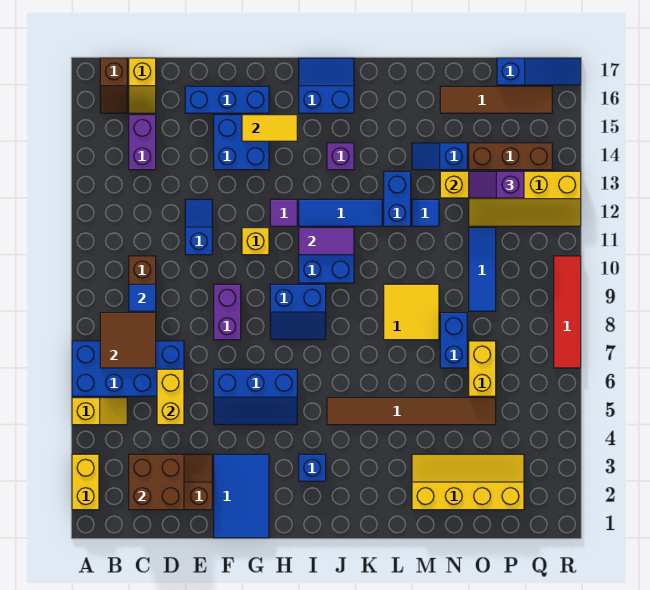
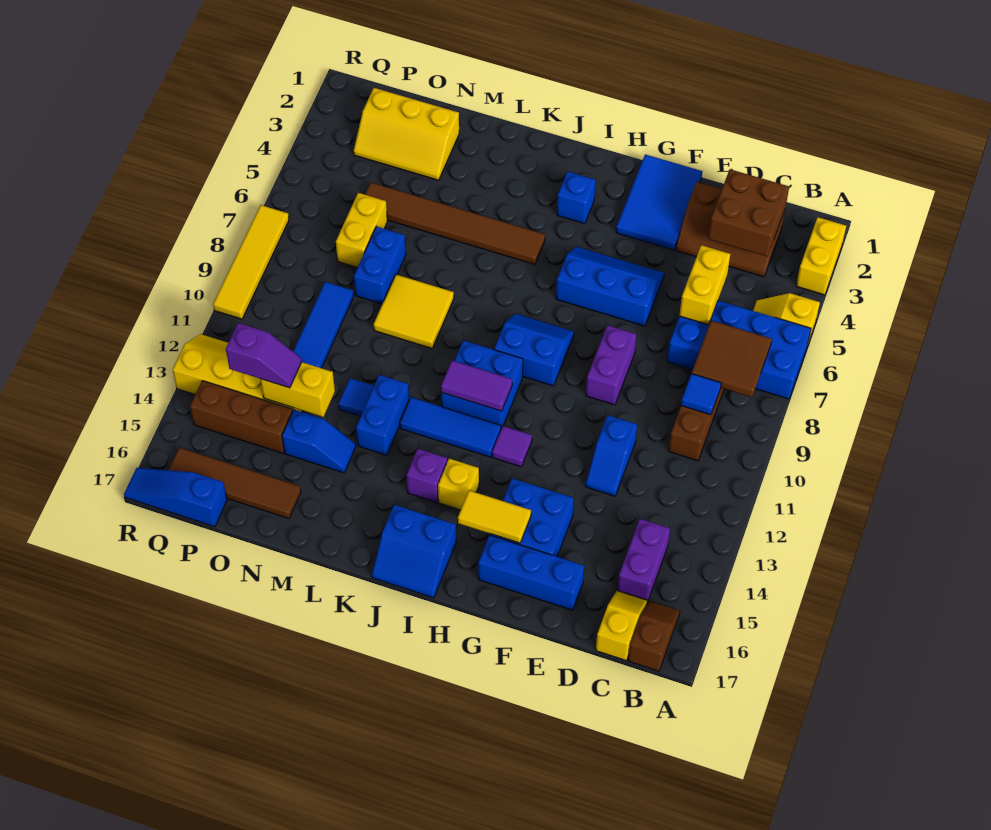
yellow 1x1 brick [242,228,269,255] -> yellow 1x1 brick moved to [438,459,479,510]
yellow 2x4 slope [412,454,524,510] -> yellow 2x3 slope [353,88,459,180]
red 1x4 tile [554,256,581,368] -> yellow 1x4 tile [213,205,289,319]

